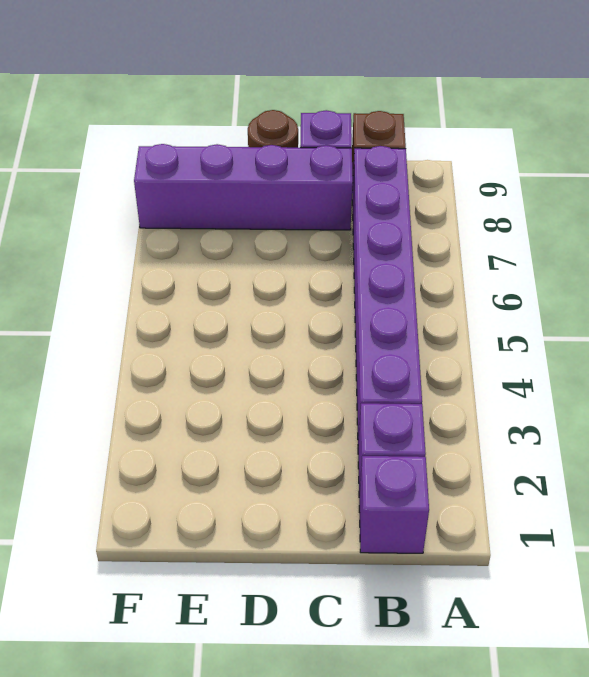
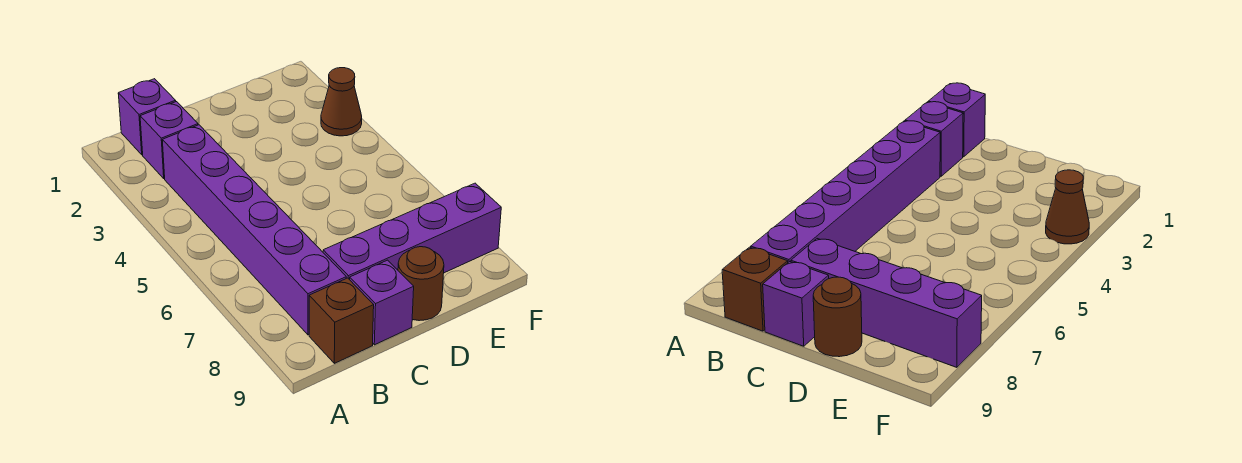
none -> brown 1x1 cone [321,68,362,136]

